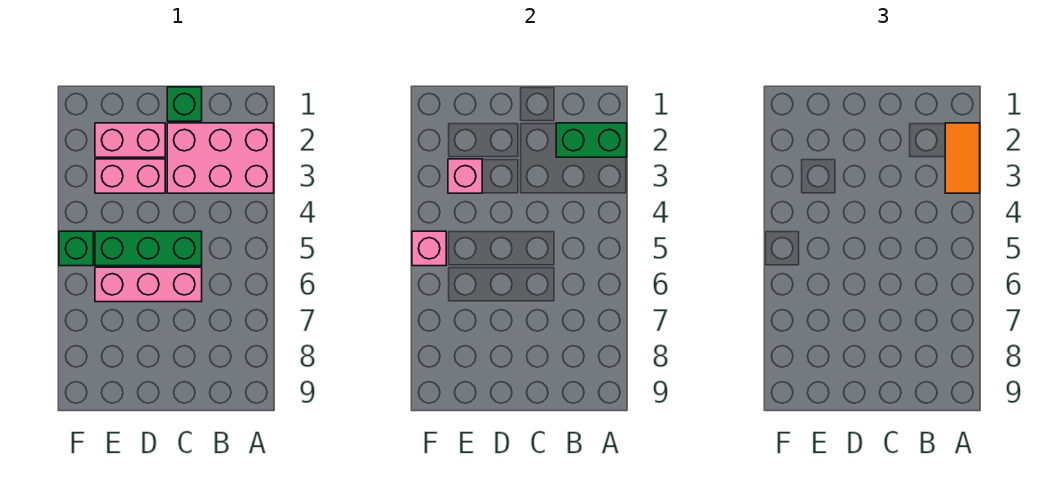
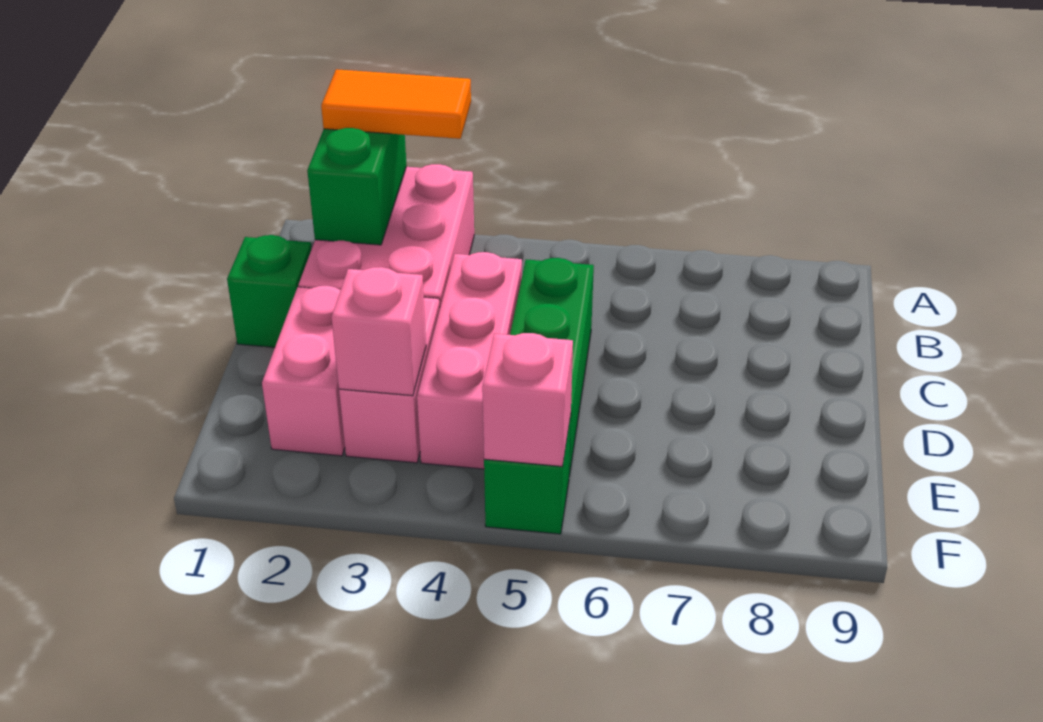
pink 1x3 brick [95,267,202,302] -> pink 1x3 brick moved to [417,252,522,469]

